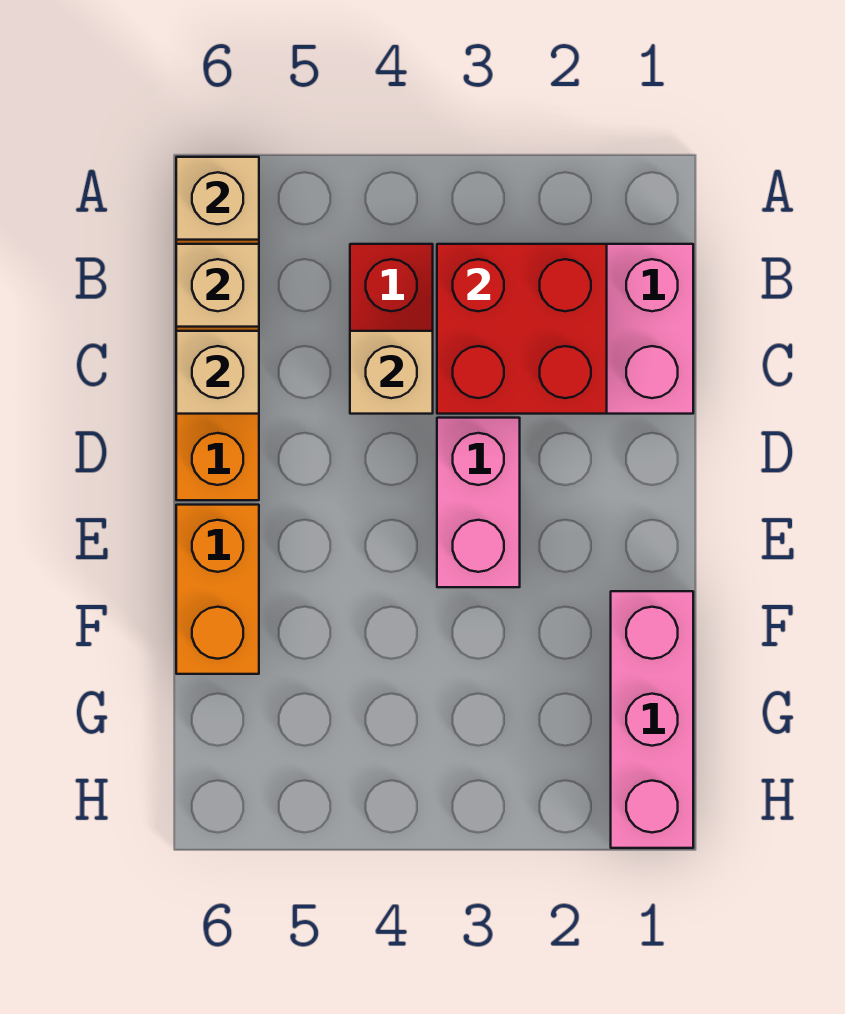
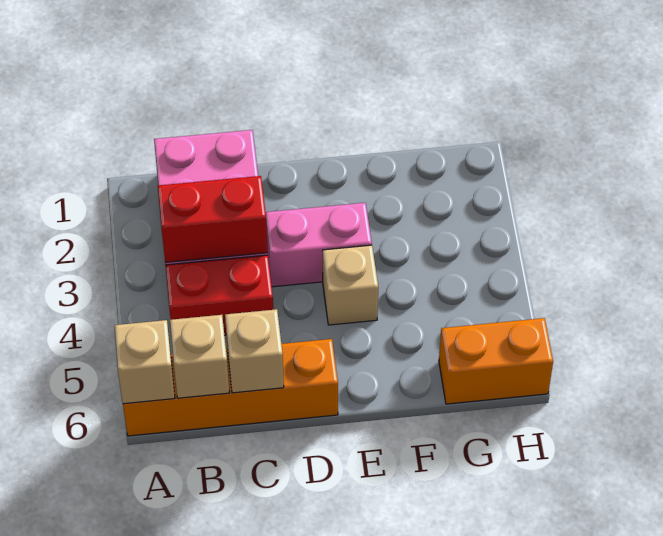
red 2x2 brick [437,244,607,414] -> red 1x2 brick [158,176,268,262]
tan 1x1 brick [350,331,433,414] -> tan 1x1 brick moved to [323,245,378,325]
orange 1x2 brick [176,505,259,674] -> orange 1x2 brick moved to [439,318,553,404]
pink 1x3 brick [611,591,693,848] -> none

